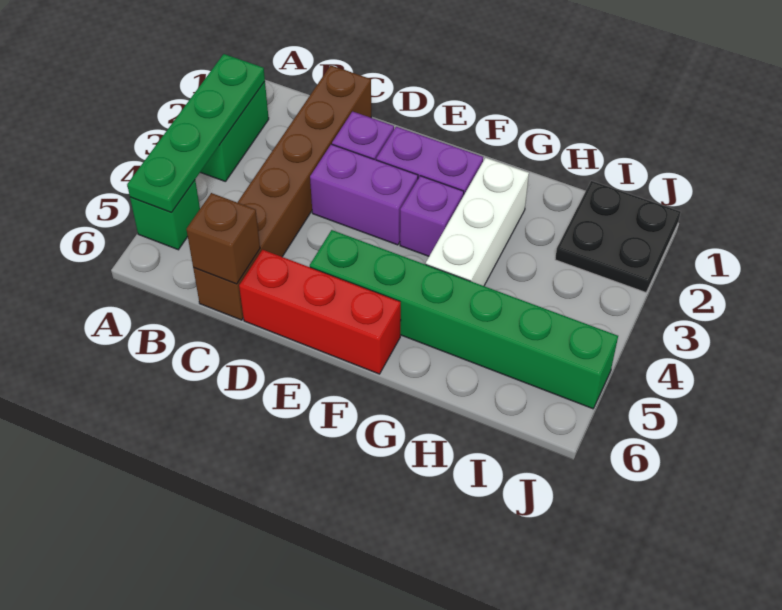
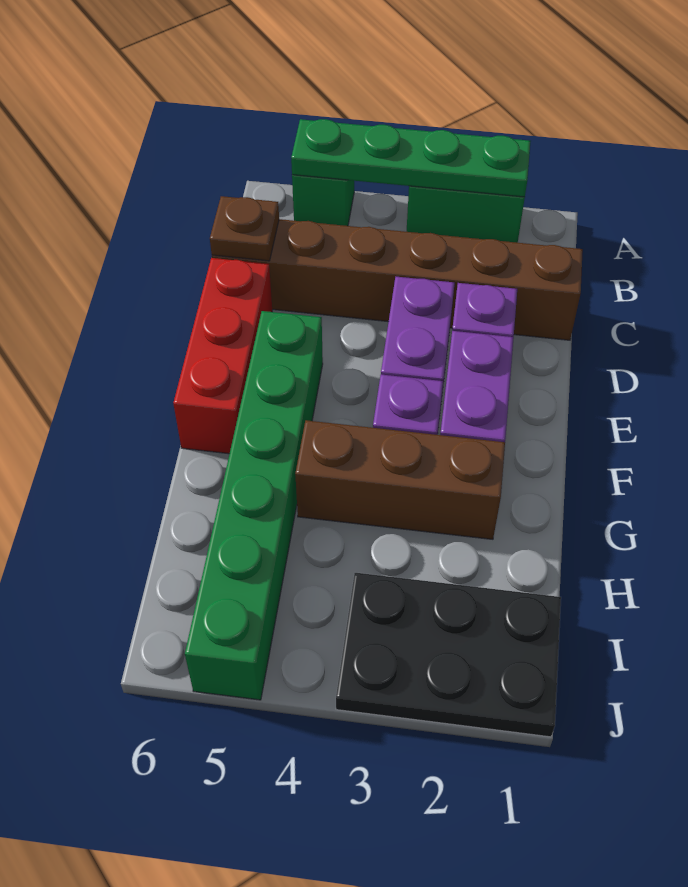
brown 1x1 brick [187,193,260,284] -> brown 1x1 plate [210,196,279,261]
white 1x3 brick [426,158,529,286] -> brown 1x3 brick [295,420,505,539]
black 2x2 plate [555,181,681,292] -> black 2x3 plate [336,573,561,737]

